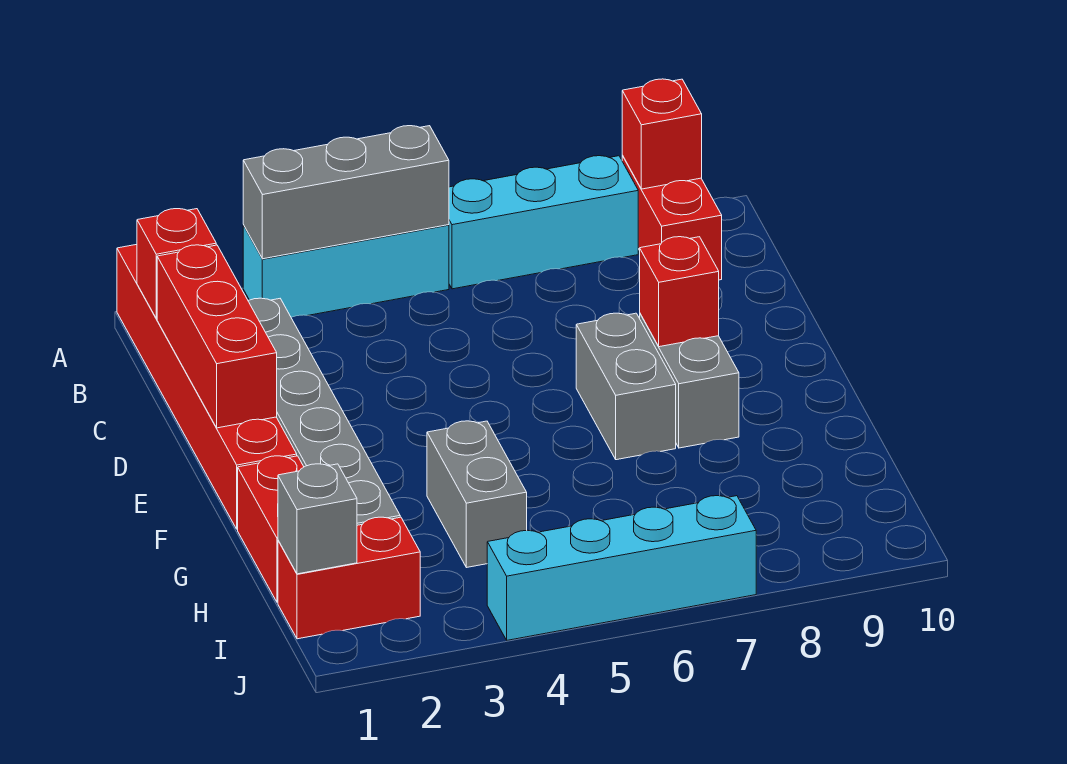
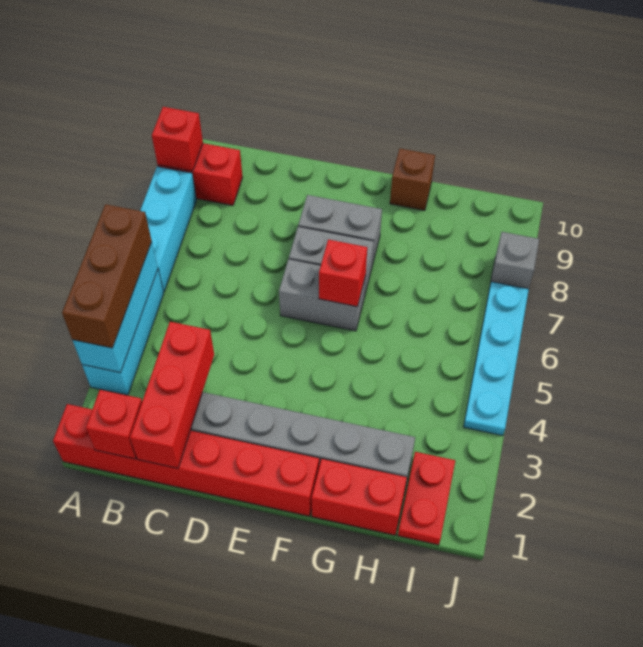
grey 1x3 brick [243,126,449,259] -> cyan 1x3 brick [73,242,158,373]
none -> brown 1x3 brick [62,204,152,348]
red 1x3 brick [157,245,277,428] -> red 1x3 brick turned to [130,322,214,468]
red 1x1 brick [640,237,719,347] -> red 1x1 brick moved to [319,240,367,306]
grey 1x2 brick [427,421,527,568] -> grey 1x2 brick moved to [279,259,366,331]
none -> brown 1x1 brick [390,149,435,210]
red 1x2 brick [278,517,420,639] -> red 1x2 plate [398,452,455,545]
grey 1x1 brick [278,464,357,574] -> grey 1x1 brick moved to [490,232,539,289]
cyan 1x4 brick [487,496,756,640] -> cyan 1x4 plate [463,282,529,436]

